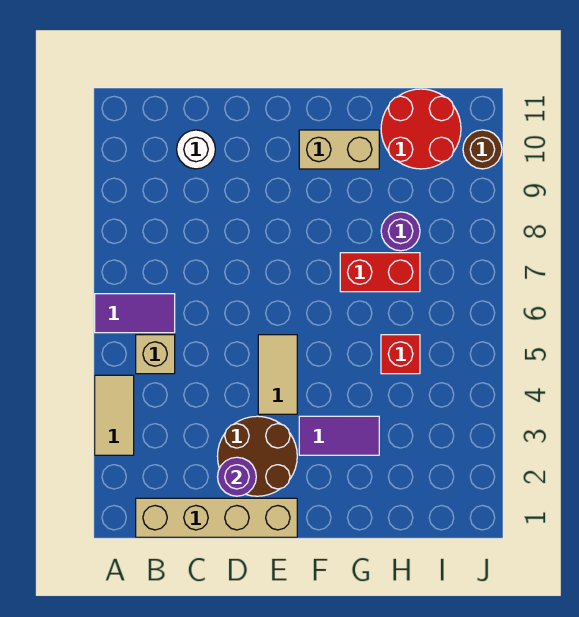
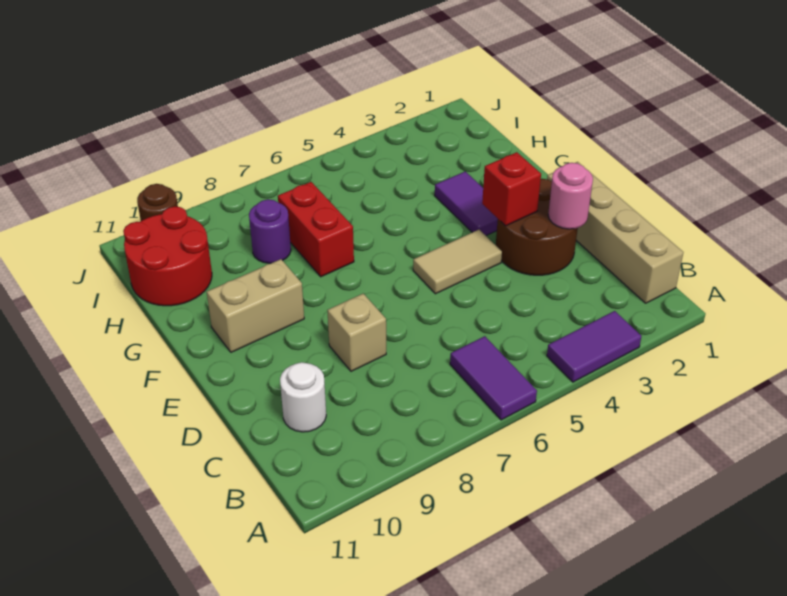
tan 1x2 tile [95,375,134,455] -> purple 1x2 tile [547,311,641,382]
tan 1x1 brick [136,335,175,374] -> tan 1x1 brick moved to [327,294,386,371]
purple 1x1 round brick [218,457,256,496] -> pink 1x1 round brick [548,163,593,229]
tan 1x2 brick [299,130,379,169] -> tan 1x2 brick turned to [207,259,304,352]
red 1x1 brick [381,335,420,374] -> red 1x1 brick moved to [482,152,541,226]

